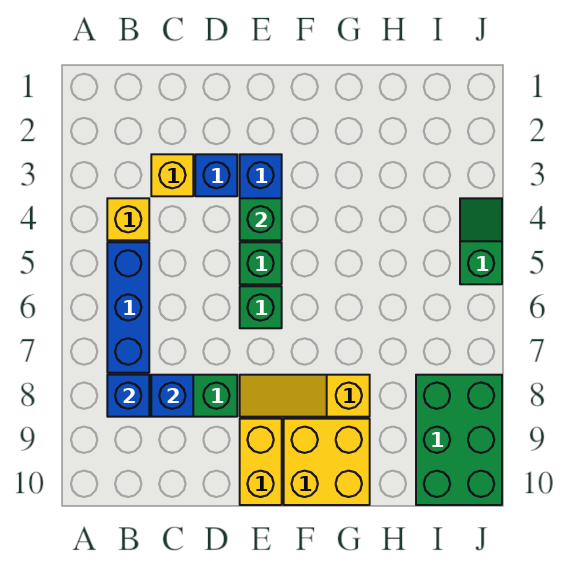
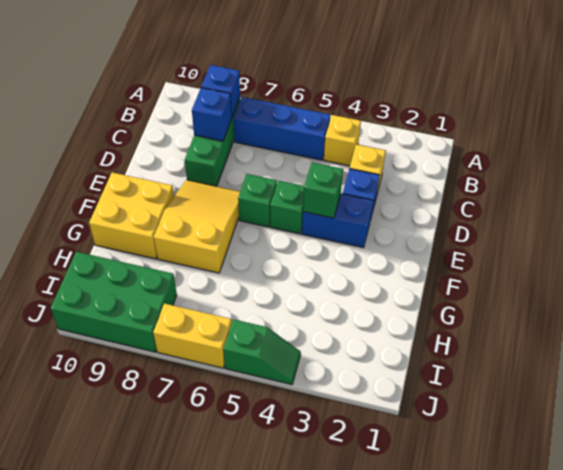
yellow 1x3 slope [240,375,370,417] -> yellow 2x3 slope [154,180,240,273]
yellow 1x2 brick [240,419,282,505] -> yellow 1x2 brick moved to [153,303,232,368]

